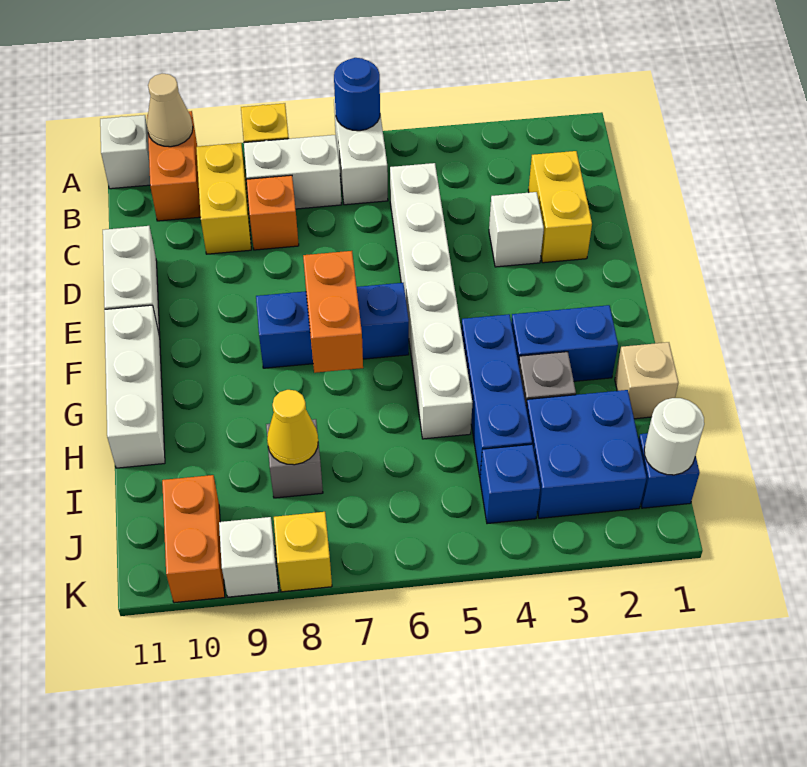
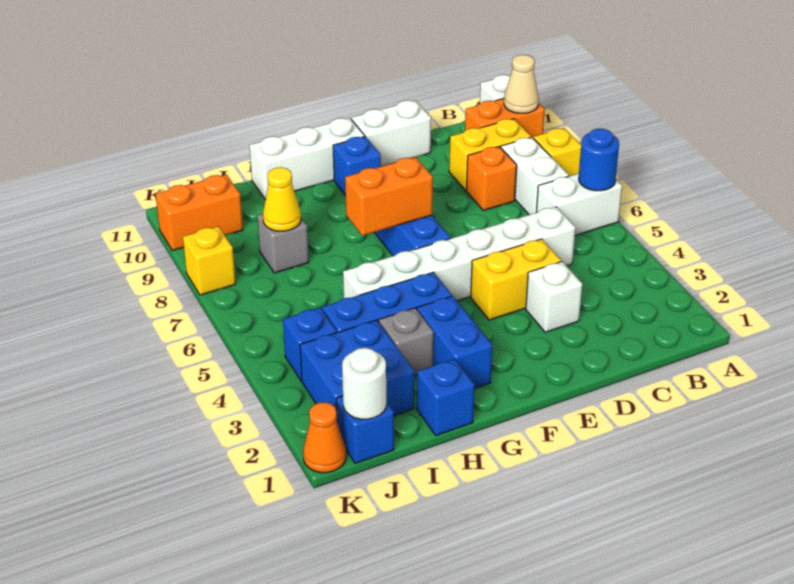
yellow 1x2 brick [528,151,592,263] -> yellow 1x2 brick moved to [471,239,561,320]
none -> blue 1x1 brick [333,136,381,196]
tan 1x1 brick [615,342,679,419] -> blue 1x1 brick [417,359,474,436]
none -> orange 1x1 cone [303,402,346,473]
white 1x1 brick [219,517,279,597] -> none

